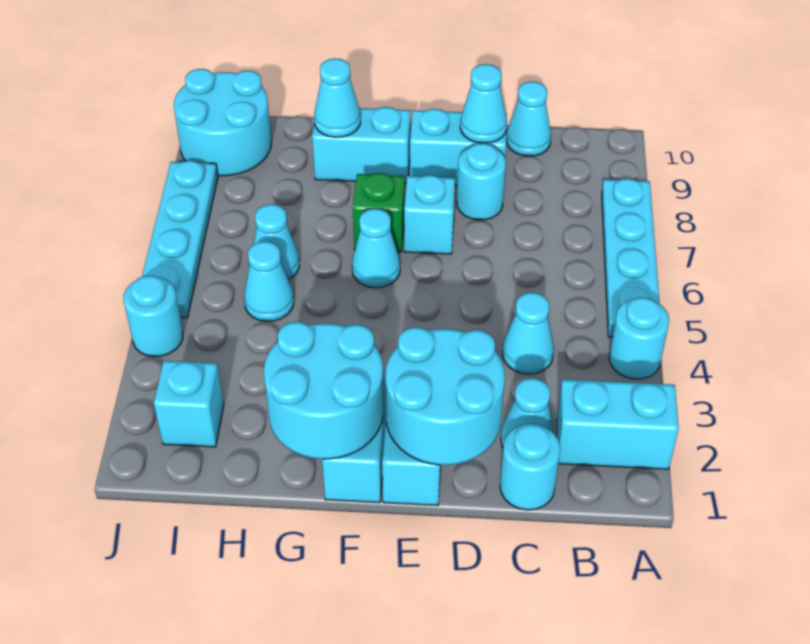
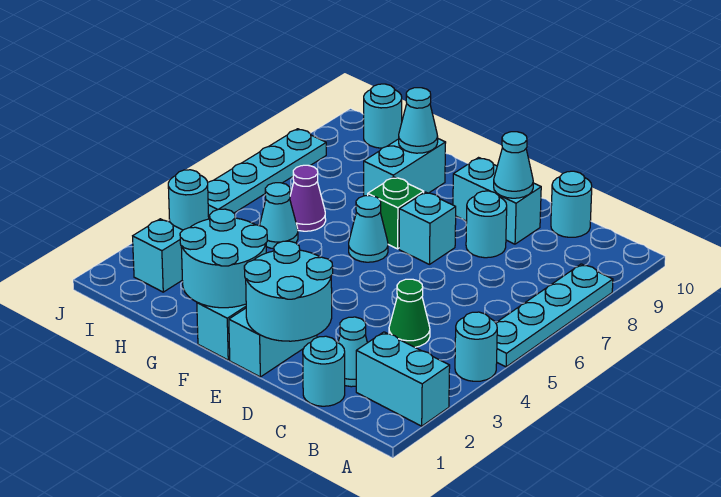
cyan 1x1 cone [502,293,554,374] -> green 1x1 cone [389,279,430,347]
cyan 1x1 cone [506,82,551,156] -> cyan 1x1 round brick [551,171,592,237]
cyan 1x2 brick [312,107,411,183] -> cyan 1x2 brick turned to [364,139,446,196]
cyan 1x1 cone [254,204,300,280] -> purple 1x1 cone [290,165,326,231]
cyan 2x2 round brick [174,69,271,176] -> cyan 1x1 round brick [364,84,402,148]

